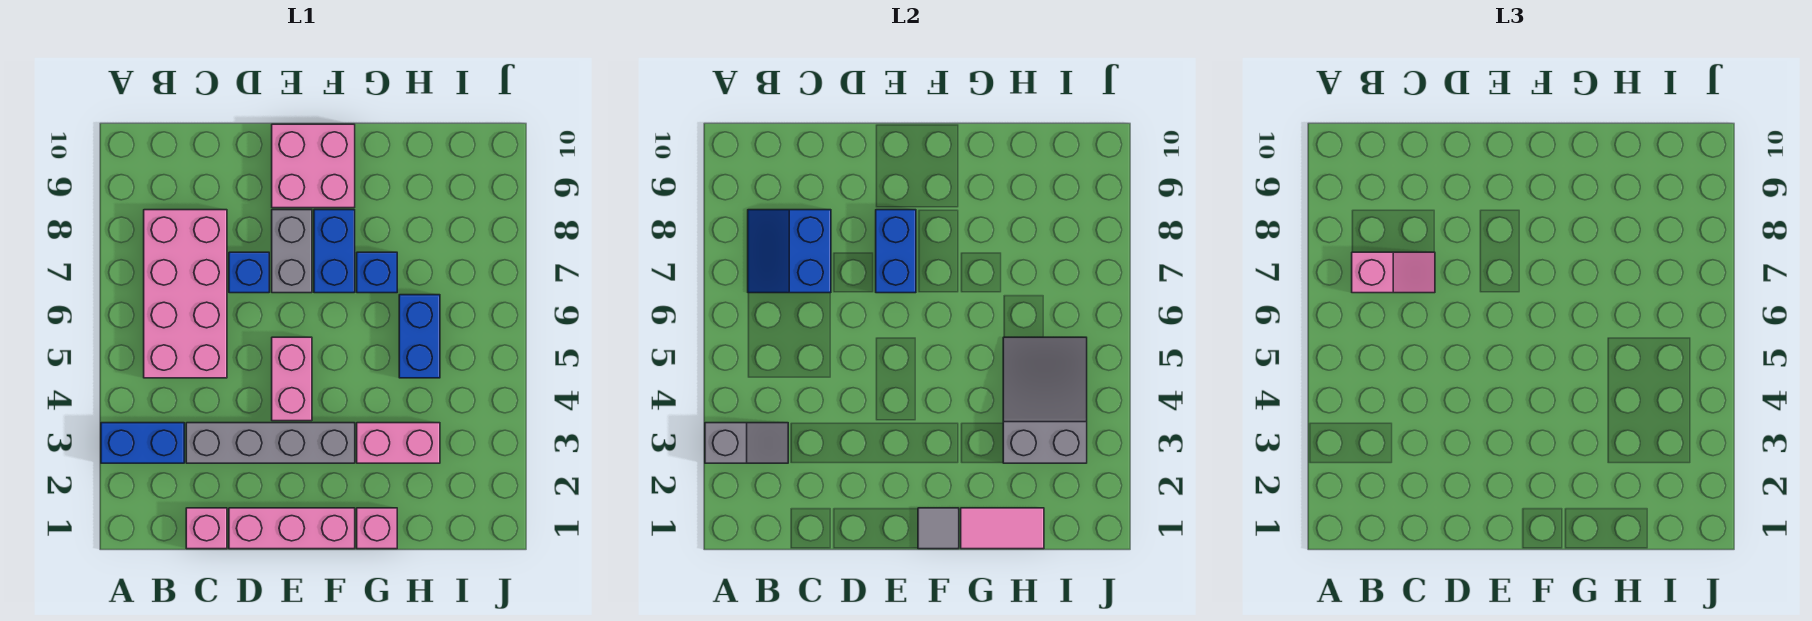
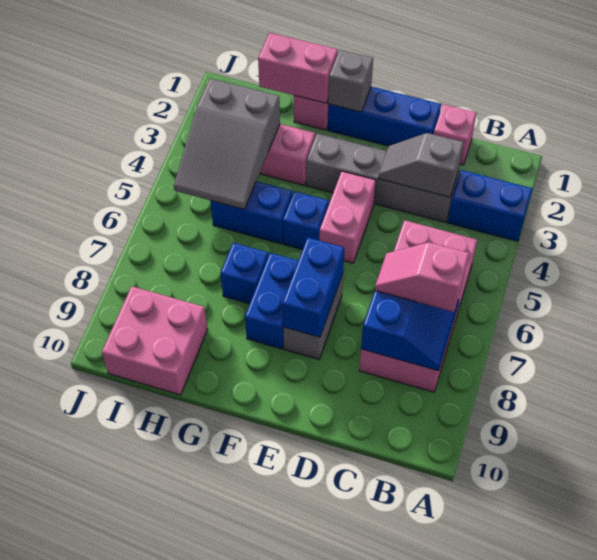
grey 1x2 slope [705,423,788,463] -> grey 1x2 slope moved to [378,133,464,197]
pink 1x3 brick [229,508,355,549] -> blue 1x3 brick [328,87,441,146]
blue 1x1 brick [229,252,269,293] -> blue 1x1 brick moved to [283,191,329,250]
pink 2x2 brick [272,124,355,208] -> pink 2x2 brick moved to [102,286,208,395]
grey 1x1 tile [918,508,959,549] -> grey 1x1 brick [328,50,373,112]
pink 1x2 tile [961,508,1044,549] -> pink 1x2 brick [258,33,338,103]
blue 1x2 brick [399,295,440,378] -> blue 1x2 brick turned to [210,181,292,244]

